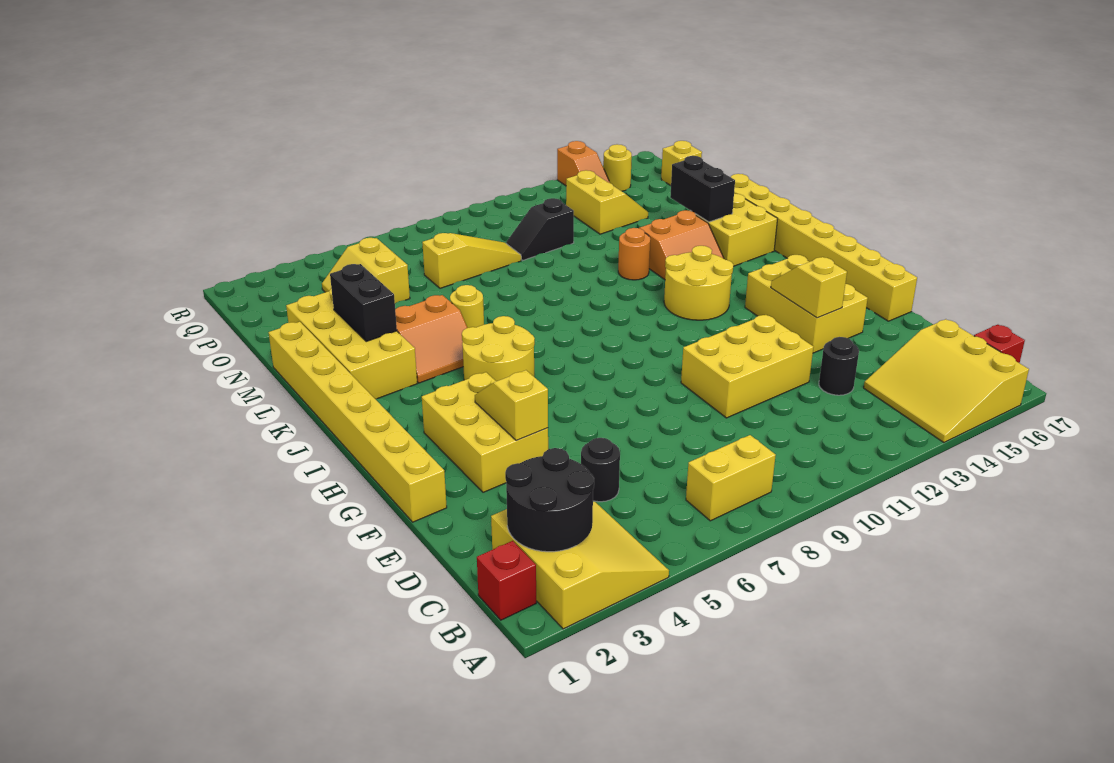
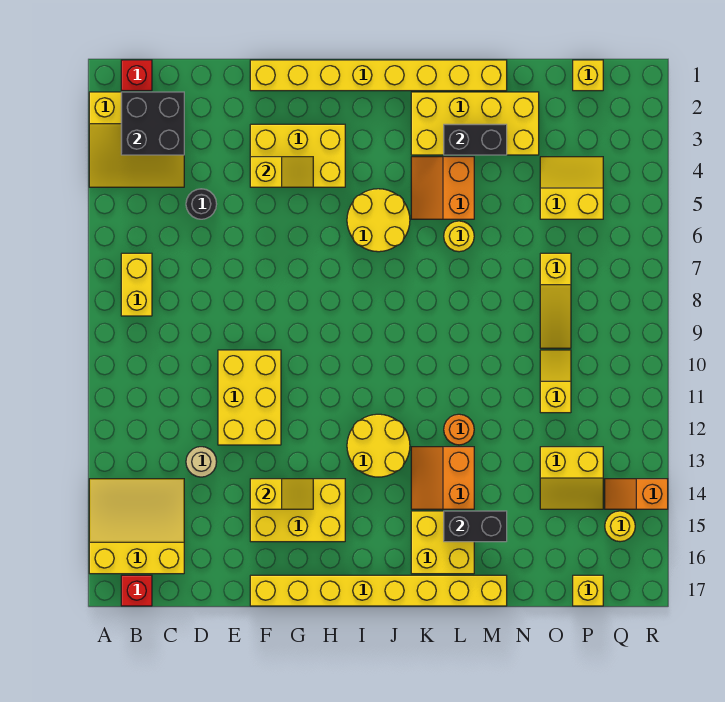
black 2x2 round brick [505,448,594,552] -> black 2x2 brick [121,92,184,155]
black 1x1 round brick [819,337,859,395] -> tan 1x1 round brick [186,447,217,477]
black 1x2 slope [506,198,574,260] -> yellow 1x2 slope [540,350,571,413]
none -> yellow 1x1 brick [573,60,603,91]

